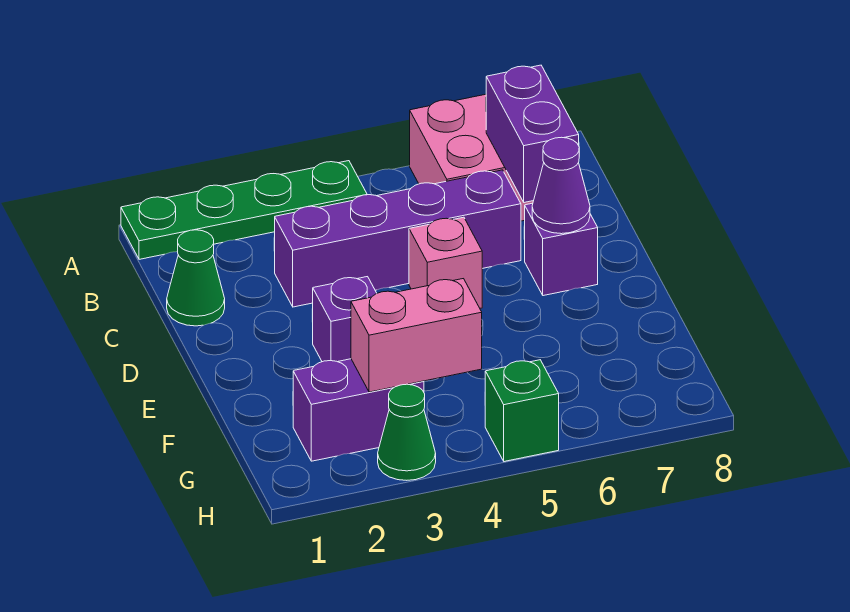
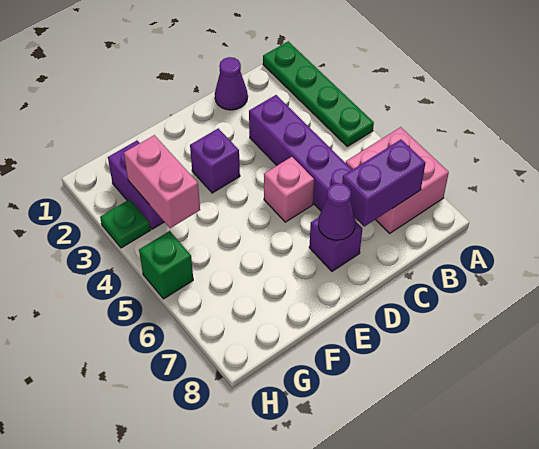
green 1x1 cone [167,230,225,326] -> purple 1x1 cone [215,57,248,110]
green 1x1 cone [378,384,436,480] -> green 1x1 plate [100,199,150,248]

